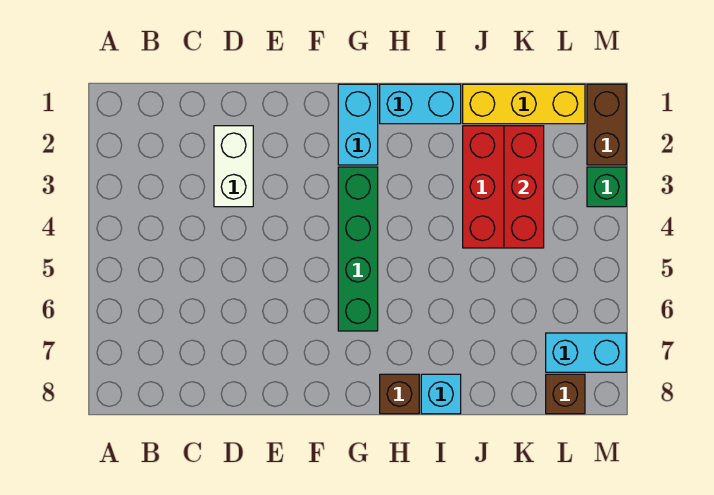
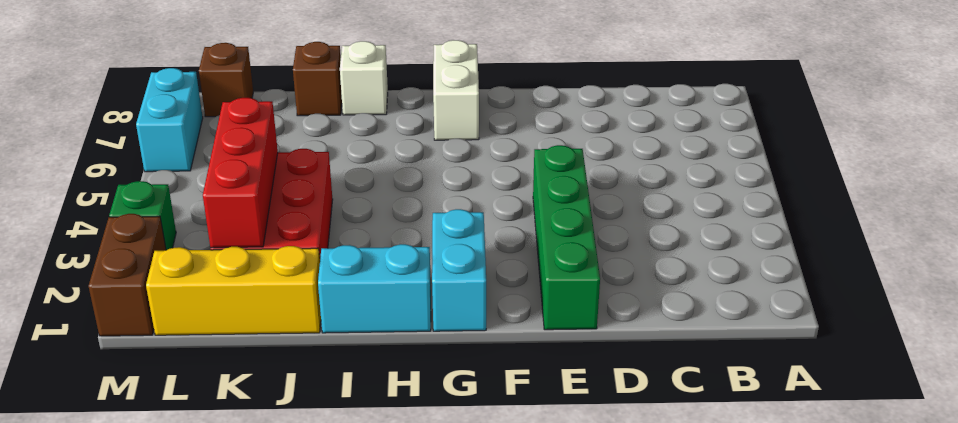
white 1x2 brick [214,126,253,207] -> white 1x2 brick moved to [433,40,479,140]
green 1x4 brick [338,167,378,331] -> green 1x4 brick moved to [533,145,600,330]
brown 1x1 brick [380,374,419,414] -> brown 1x1 brick moved to [293,42,342,116]
cyan 1x1 brick [421,374,461,414] -> white 1x1 brick [340,41,388,115]
cyan 1x2 brick [546,333,626,372] -> cyan 1x2 brick turned to [136,68,203,172]

